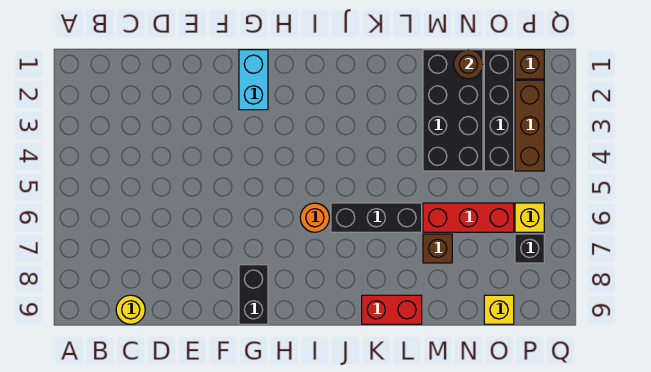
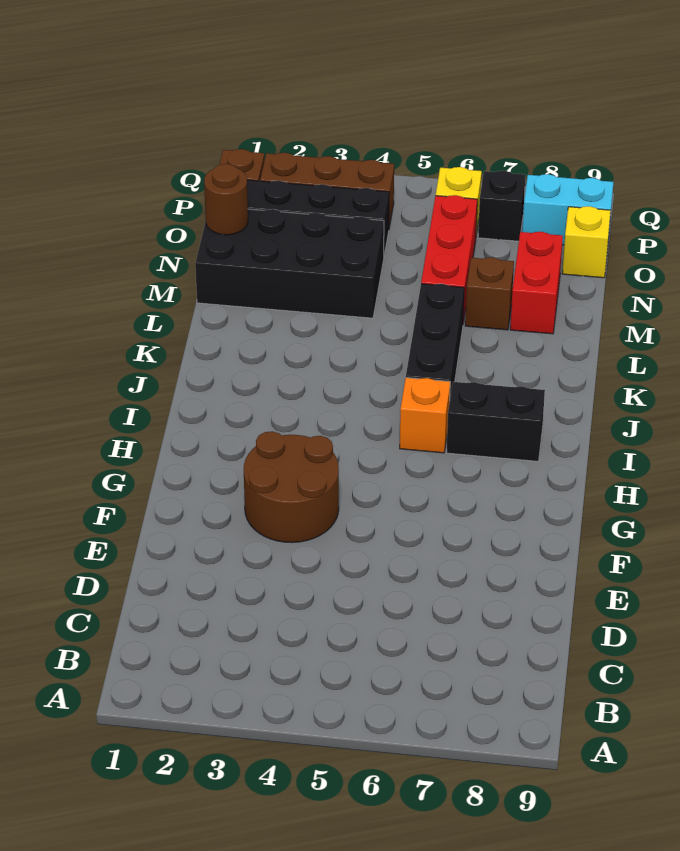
yellow 1x1 round brick [116,295,145,324] -> none
none -> brown 2x2 round brick [244,431,339,543]
cyan 1x2 brick [239,50,268,110] -> cyan 1x2 brick moved to [522,174,613,245]
black 1x2 brick [239,265,268,324] -> black 1x2 brick moved to [447,382,545,461]
orange 1x1 round brick [300,203,329,232] -> orange 1x1 brick [400,378,450,453]
red 1x2 brick [362,295,422,324] -> red 1x2 brick moved to [510,232,563,334]

